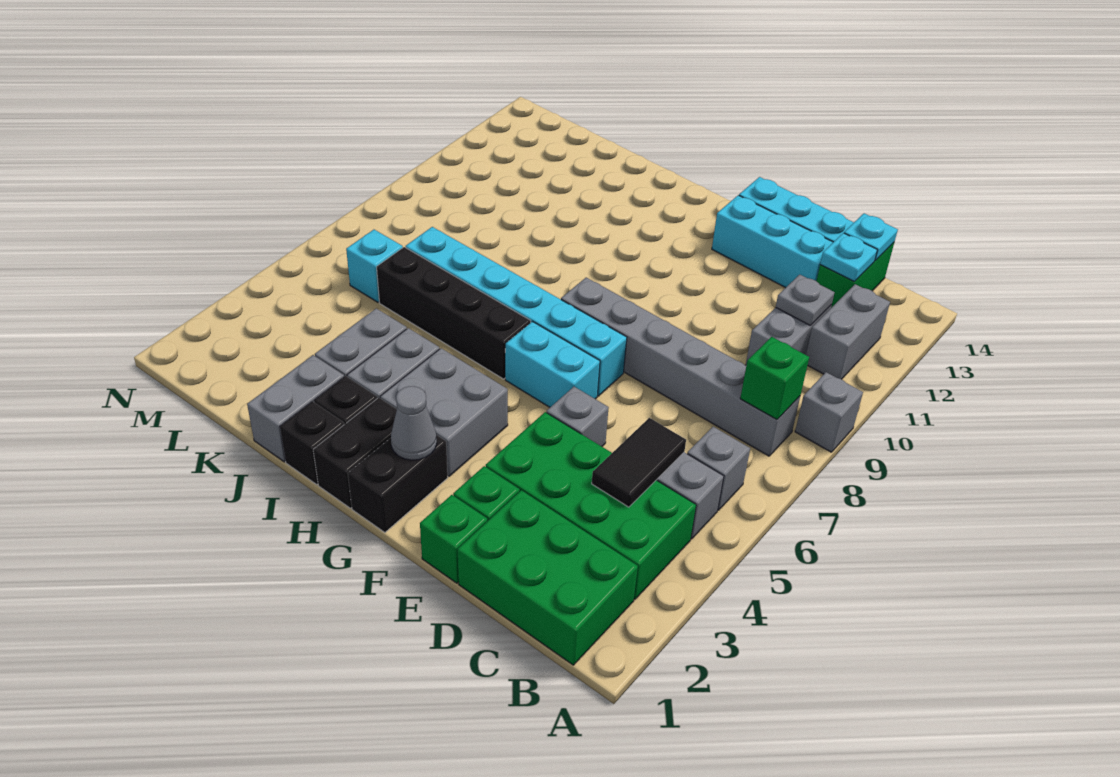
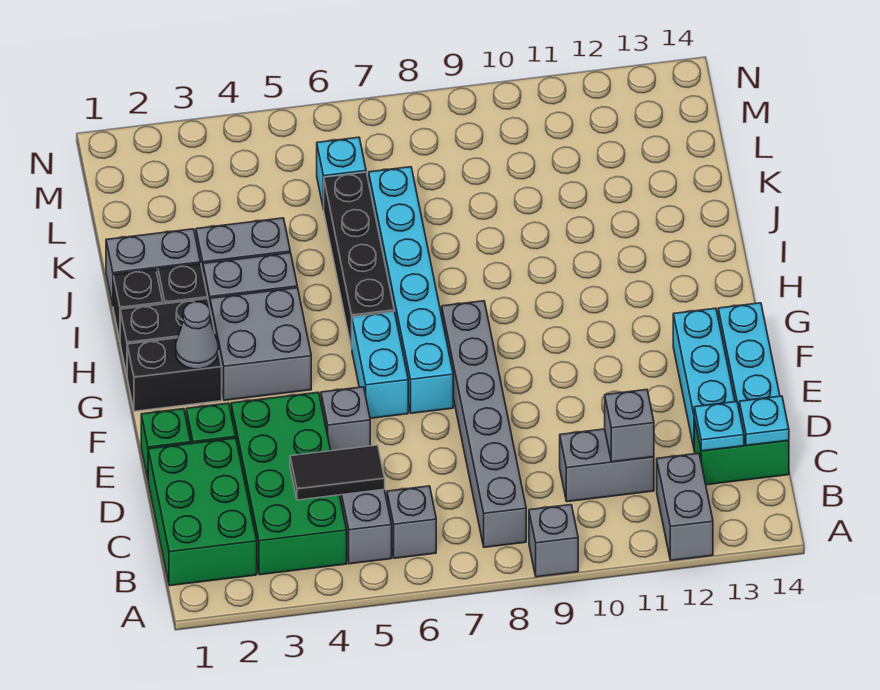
green 1x1 brick [740,337,809,419] -> none
grey 1x2 brick [806,284,890,379] -> grey 1x2 brick turned to [657,453,713,560]
grey 1x1 plate [776,275,835,326] -> grey 1x1 brick [605,390,654,462]

